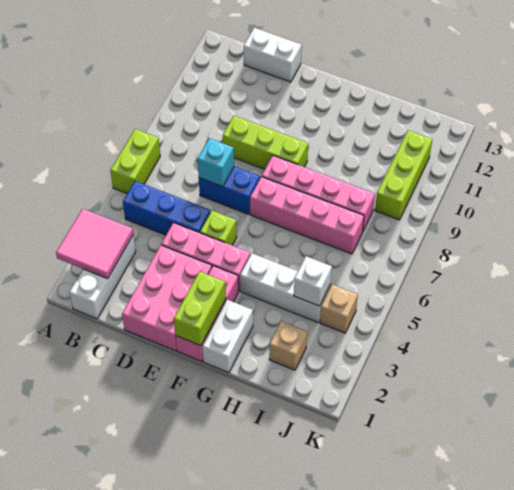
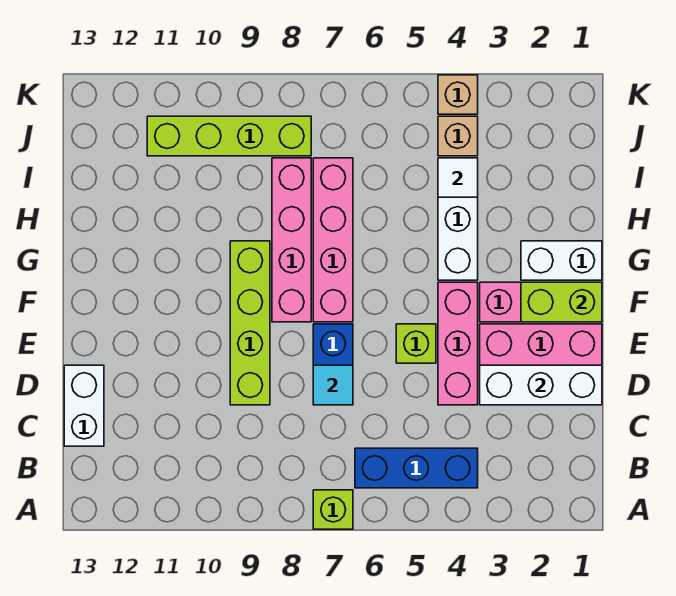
pink 2x2 tile [56,209,133,279] -> none
lime 1x2 brick [110,129,160,193] -> lime 1x1 brick [313,490,353,529]
white 1x3 brick [69,235,136,319] -> white 1x3 brick moved to [480,365,602,405]
blue 1x3 brick [123,181,210,235] -> blue 1x3 brick turned to [355,448,478,488]
cyan 1x1 brick [197,138,234,187] -> cyan 1x1 tile [313,365,353,405]
lime 1x3 brick [223,116,308,169] -> lime 1x4 brick [230,241,270,405]
tan 1x1 brick [269,321,307,370] -> tan 1x1 brick moved to [438,75,478,114]
white 1x1 brick [294,256,332,306] -> white 1x1 tile [438,158,478,197]
lime 1x3 brick [375,130,432,220] -> lime 1x4 brick [147,116,311,156]

